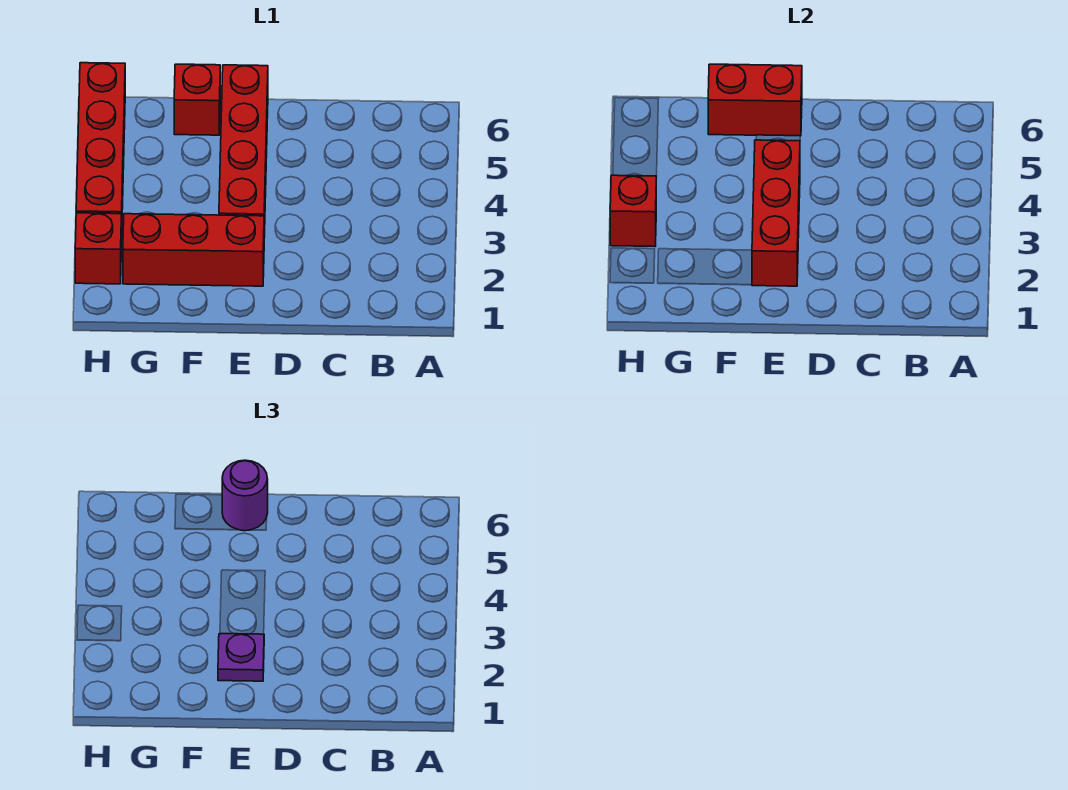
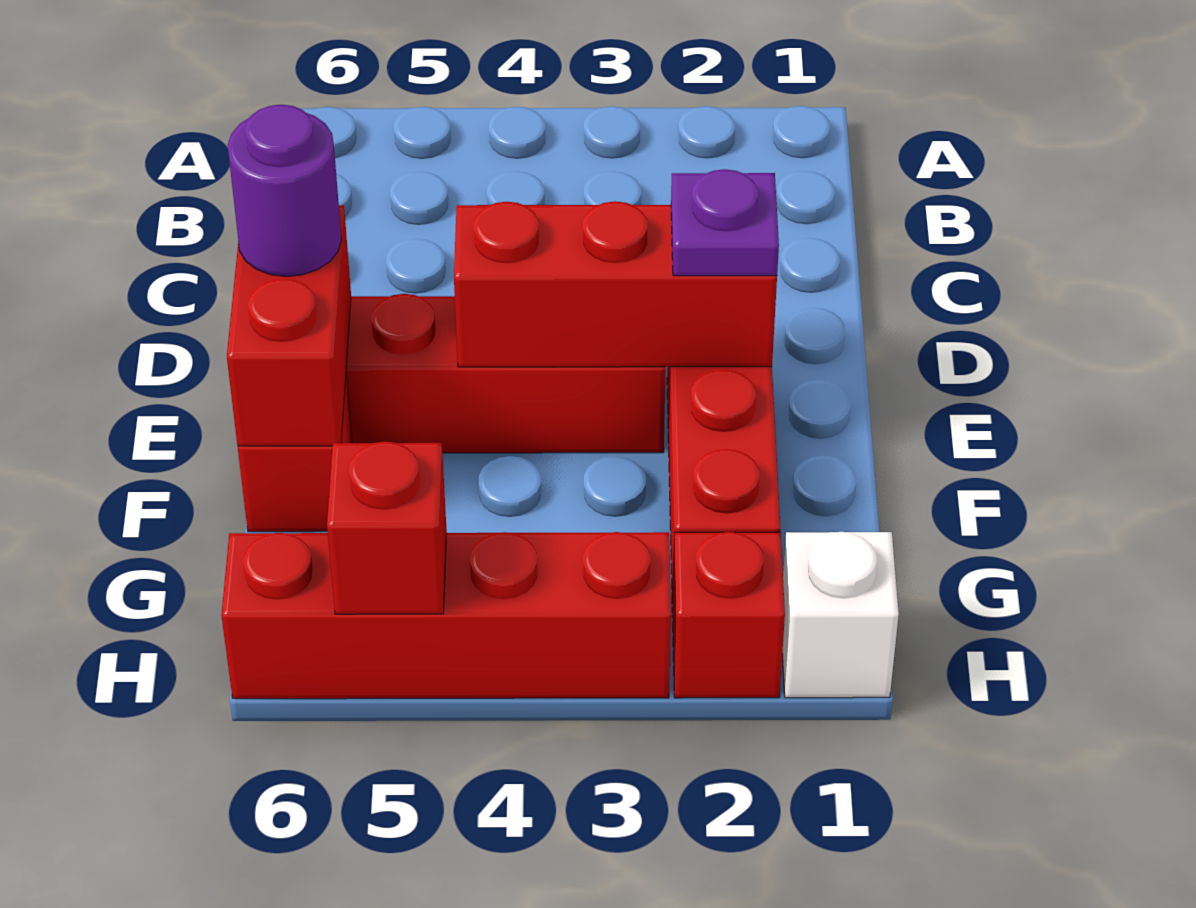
none -> white 1x1 brick [782,532,899,698]
red 1x1 brick [610,175,656,247] -> red 1x1 brick moved to [327,441,447,614]

